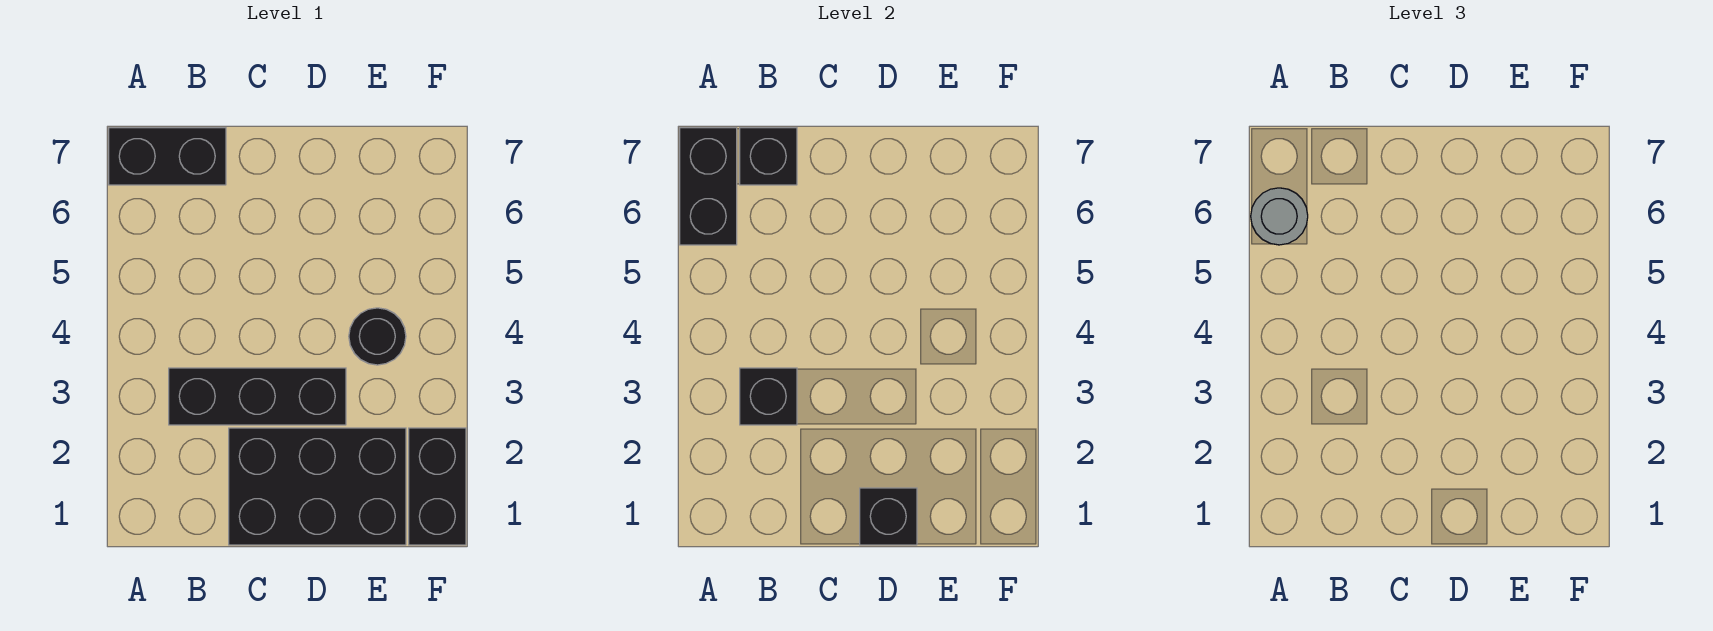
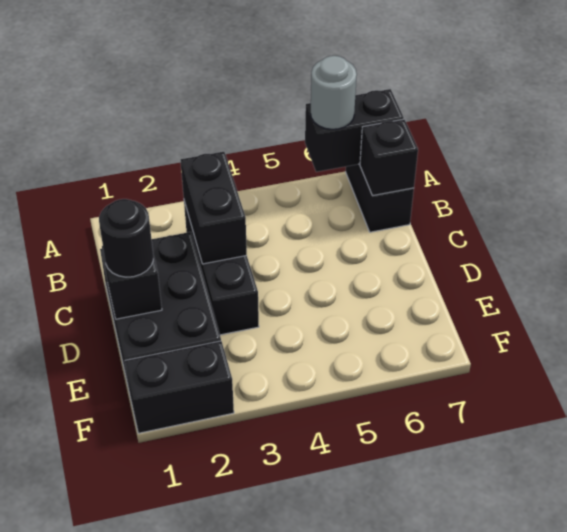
black 1x1 brick [740,368,797,425] -> black 1x2 brick [181,152,247,264]
black 1x1 round brick [349,308,406,365] -> black 1x1 round brick moved to [99,199,153,277]

